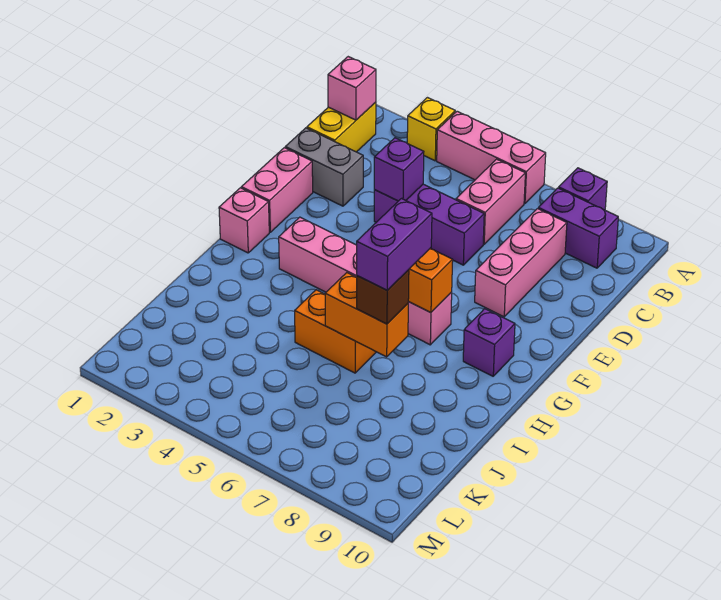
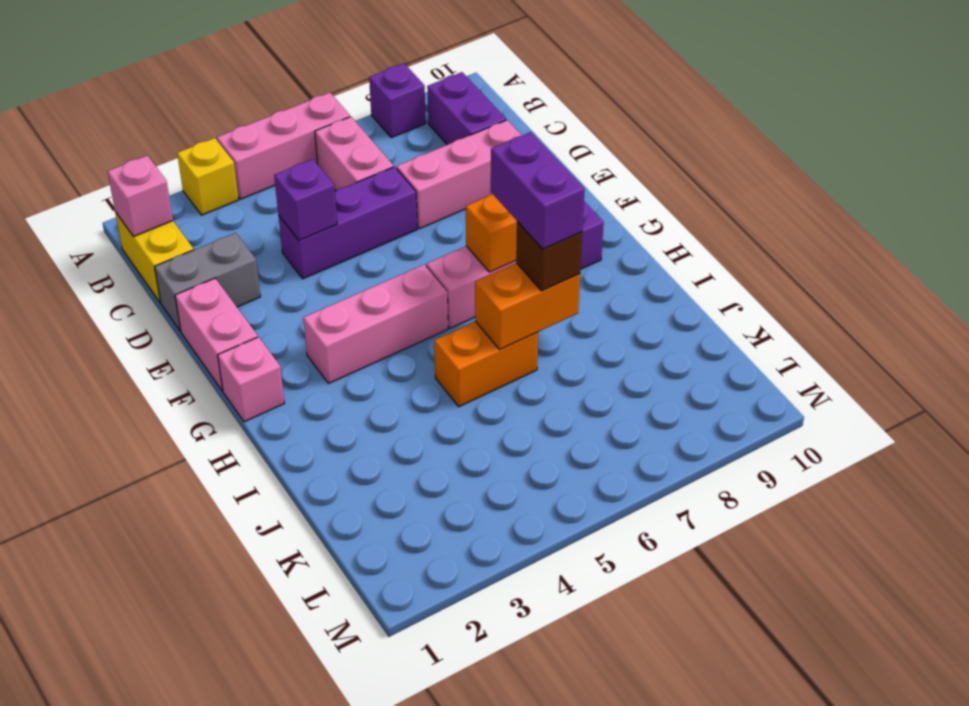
purple 1x2 brick [538,188,618,268] -> purple 1x2 brick turned to [427,72,506,145]
pink 1x3 brick [475,209,567,317] -> pink 1x3 brick turned to [396,120,522,229]

